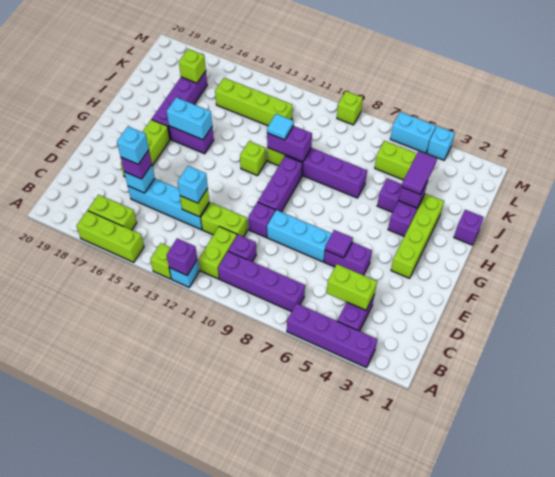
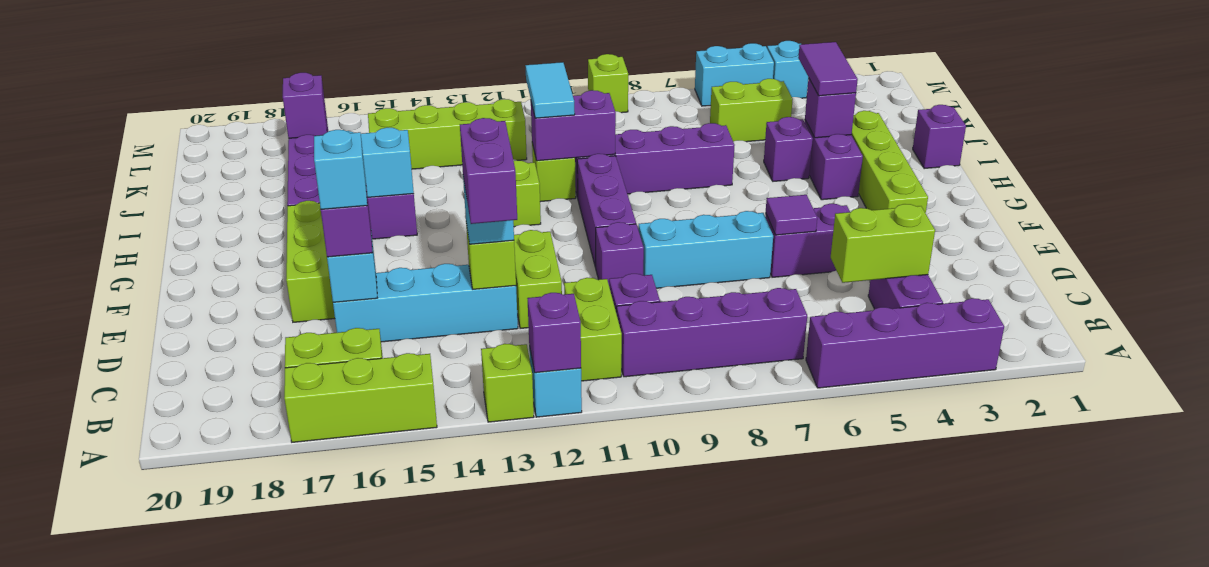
none -> purple 1x2 brick [460,118,517,224]
lime 1x2 brick [201,202,247,237] -> lime 1x2 brick turned to [514,230,562,328]
cyan 1x1 tile [267,114,294,140] -> cyan 1x2 tile [525,62,575,118]
lime 1x1 brick [179,49,206,83] -> purple 1x1 brick [283,73,327,138]

